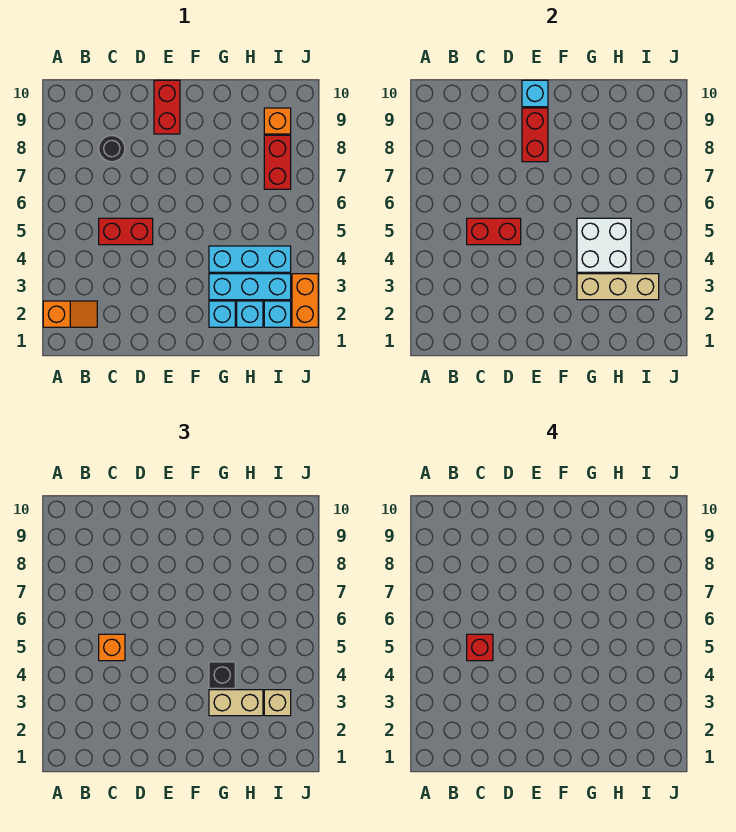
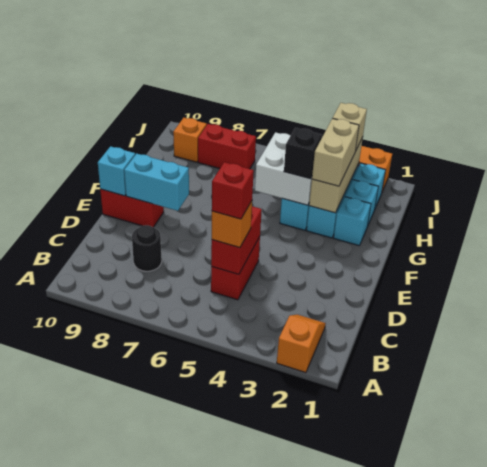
red 1x2 brick [522,108,548,162] -> cyan 1x2 brick [124,154,189,211]

